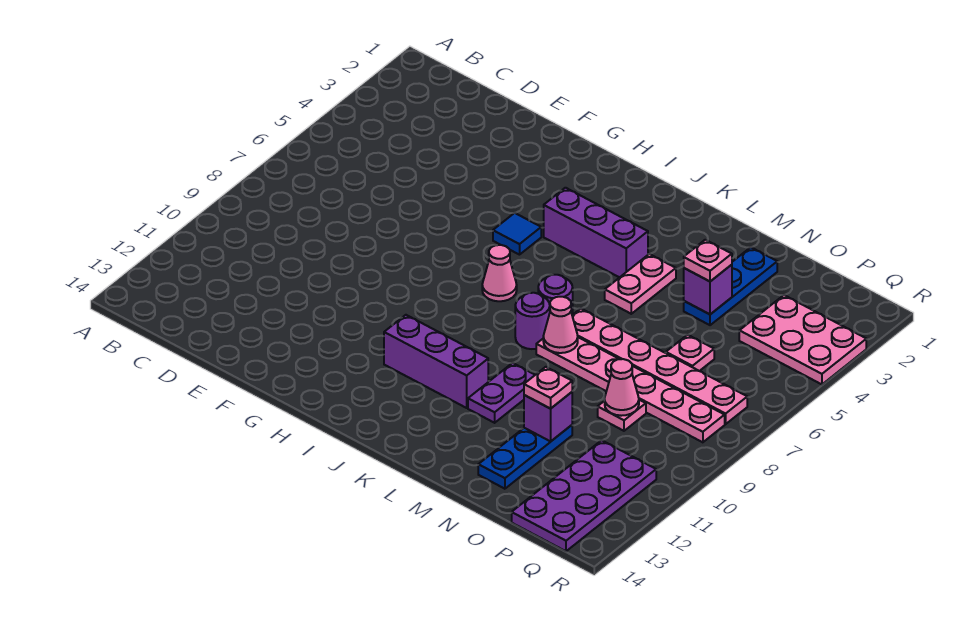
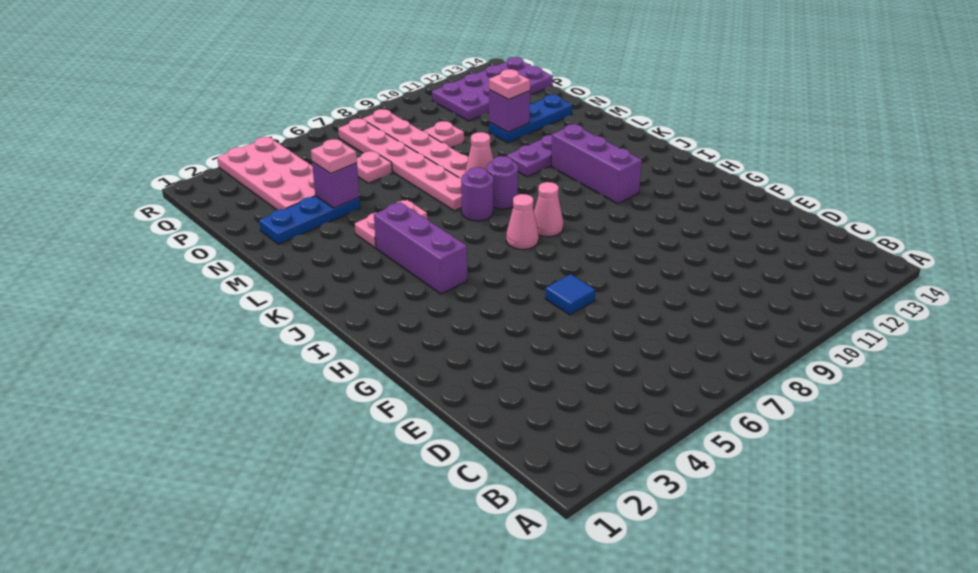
blue 1x1 tile [493,213,541,255] -> blue 1x1 tile moved to [545,274,595,315]
pink 1x1 cone [605,359,639,416] -> pink 1x1 cone moved to [534,182,563,237]
pink 2x3 plate [739,295,866,384] -> pink 2x4 plate [217,137,315,210]

